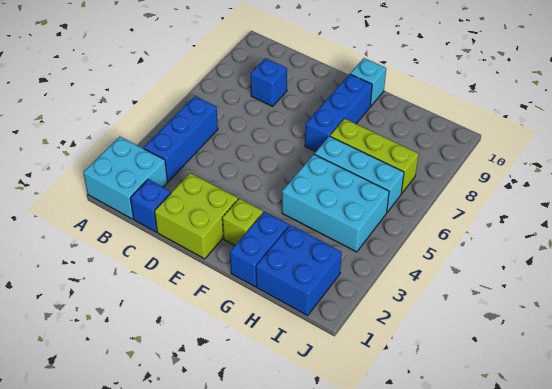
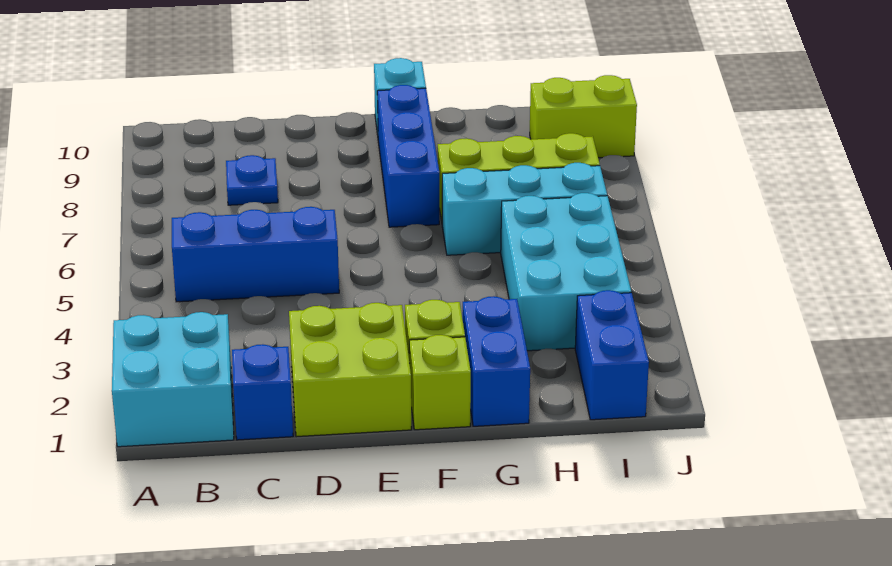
blue 1x3 brick [144,96,218,181] -> blue 1x3 brick turned to [172,207,339,302]
blue 1x1 brick [251,58,287,106] -> blue 1x1 plate [226,155,278,205]
none -> lime 1x1 brick [409,335,471,430]
cyan 2x3 brick [282,154,389,252] -> cyan 2x3 brick turned to [501,193,631,351]
blue 2x2 brick [256,225,342,315] -> blue 1x2 brick [575,290,649,420]
none -> lime 1x2 brick [530,75,637,158]

